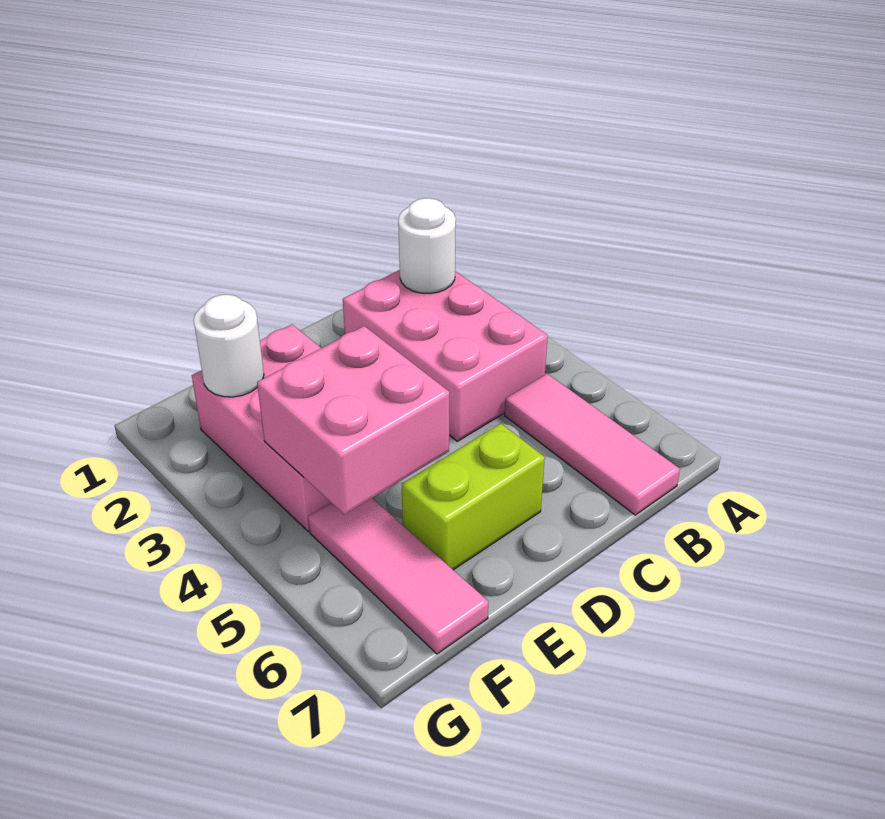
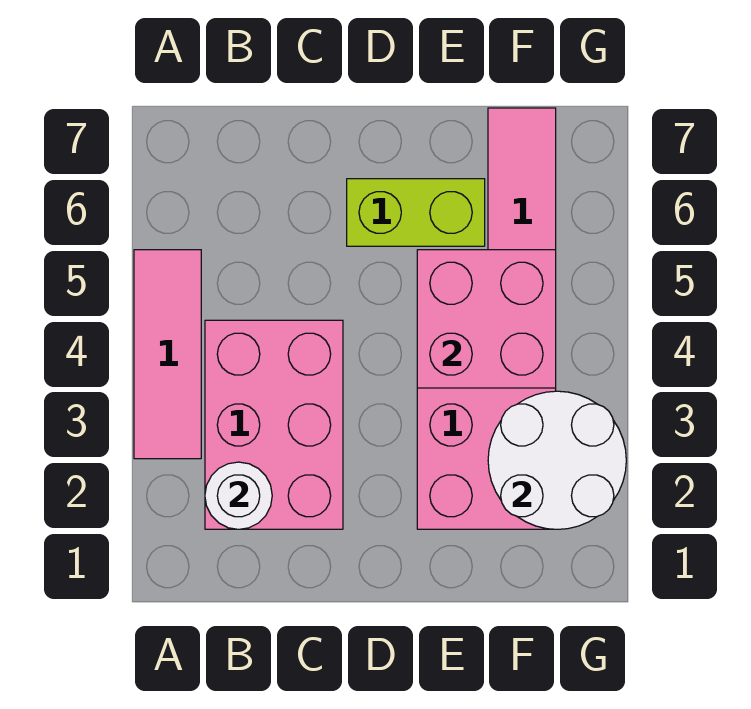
pink 1x3 tile [505,374,680,515] -> pink 1x3 tile moved to [134,250,201,459]
white 1x1 round brick [193,295,264,397] -> white 2x2 round brick [488,391,626,529]

